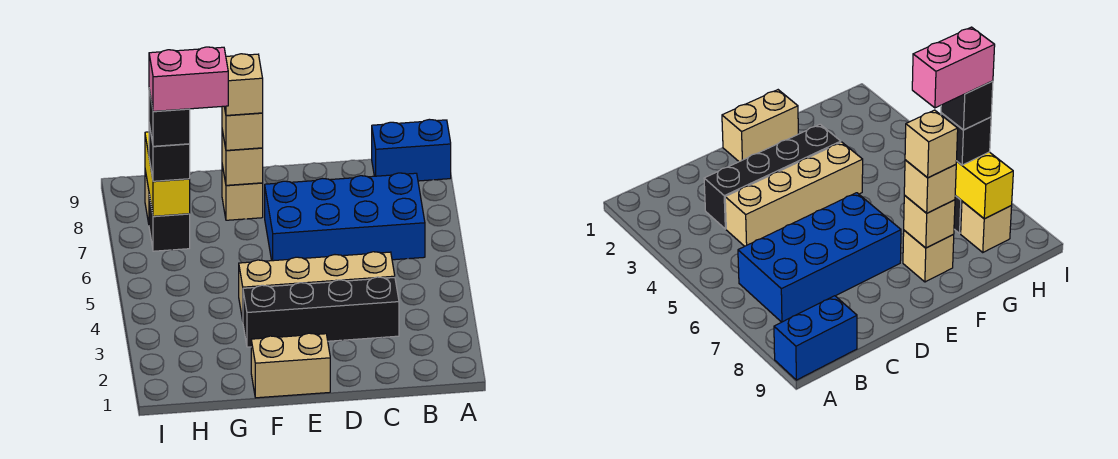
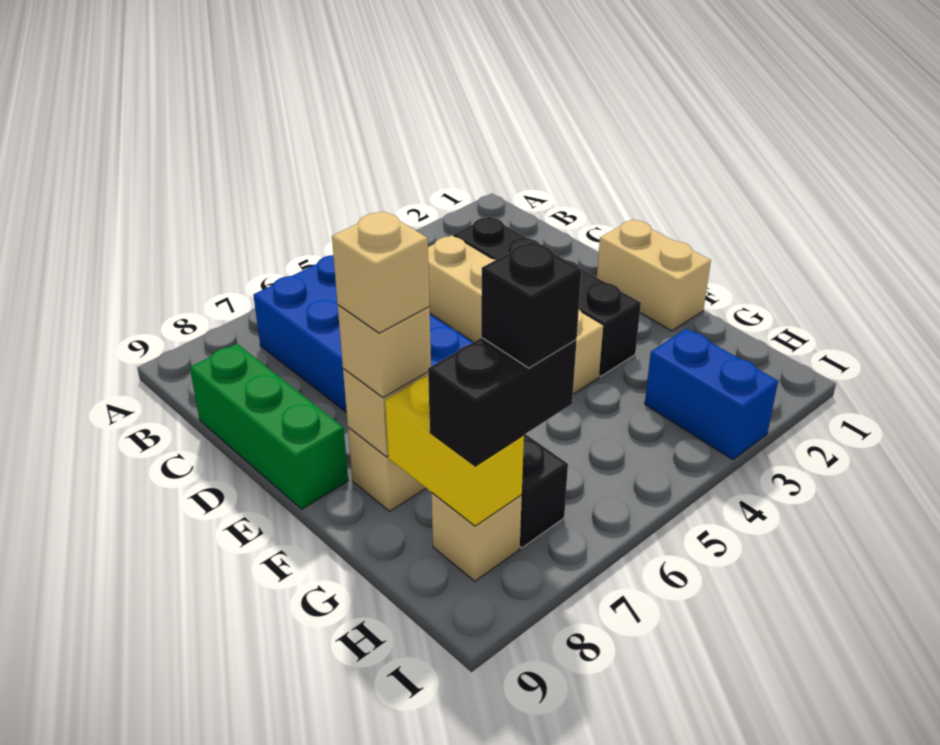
blue 1x2 brick [372,119,451,181] -> blue 1x2 brick moved to [645,329,778,460]
none -> green 1x3 brick [190,344,348,509]
pink 1x2 brick [149,47,228,111] -> none
yellow 1x2 brick [145,132,190,216] -> yellow 1x2 brick turned to [385,376,524,526]
black 1x1 brick [149,125,190,181] -> black 1x2 brick [428,338,577,466]

